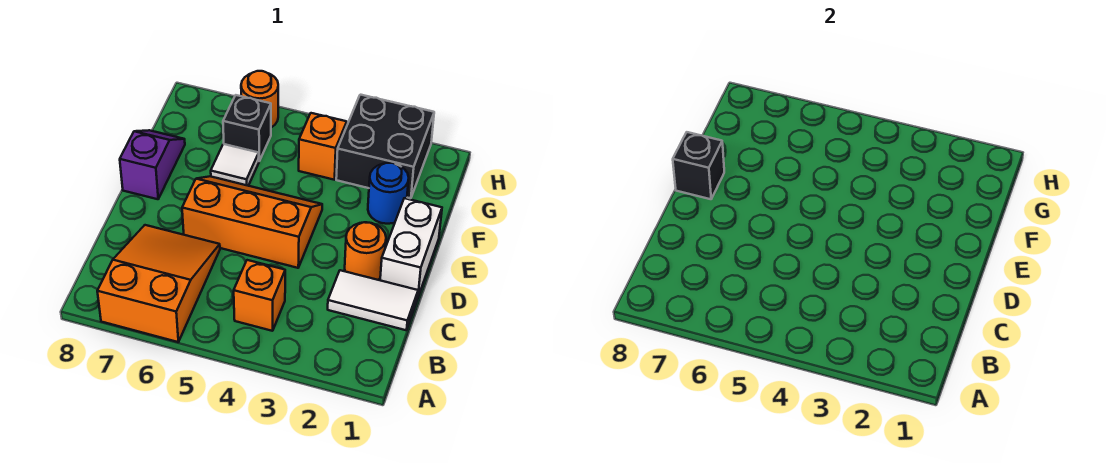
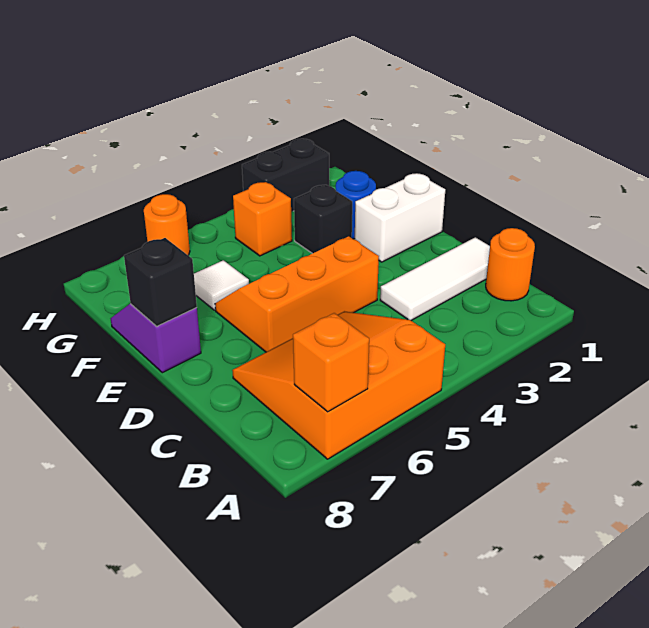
orange 2x3 slope [97,225,220,342] -> orange 3x3 slope [232,311,445,459]
orange 1x1 brick [234,260,285,331] -> orange 1x1 brick moved to [293,313,369,412]
white 1x2 tile [328,270,418,330] -> white 1x3 tile [380,237,490,321]
white 1x2 brick [380,198,442,299] -> white 1x2 brick turned to [355,173,445,262]
orange 1x1 round brick [345,222,386,280] -> orange 1x1 round brick moved to [486,228,535,301]
black 2x2 brick [336,95,434,198] -> black 1x2 brick [242,139,329,212]
black 1x1 brick [223,95,271,161] -> black 1x1 brick moved to [294,185,352,254]

